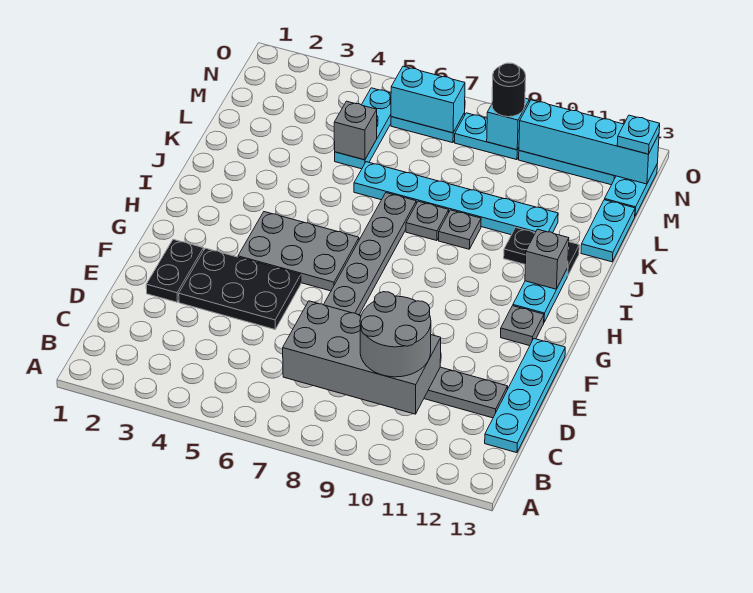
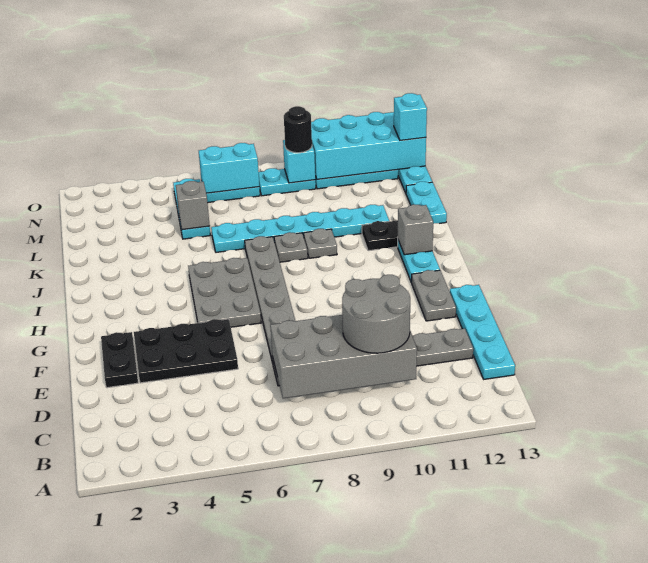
grey 2x3 plate [238,212,359,291] -> grey 2x3 plate turned to [188,258,261,327]
grey 1x1 plate [501,306,544,346] -> grey 1x2 plate [411,270,456,321]
cyan 1x4 brick [519,100,659,184] -> cyan 2x4 brick [311,112,426,179]
cyan 1x1 plate [617,115,660,154] -> cyan 1x1 brick [394,93,427,140]

